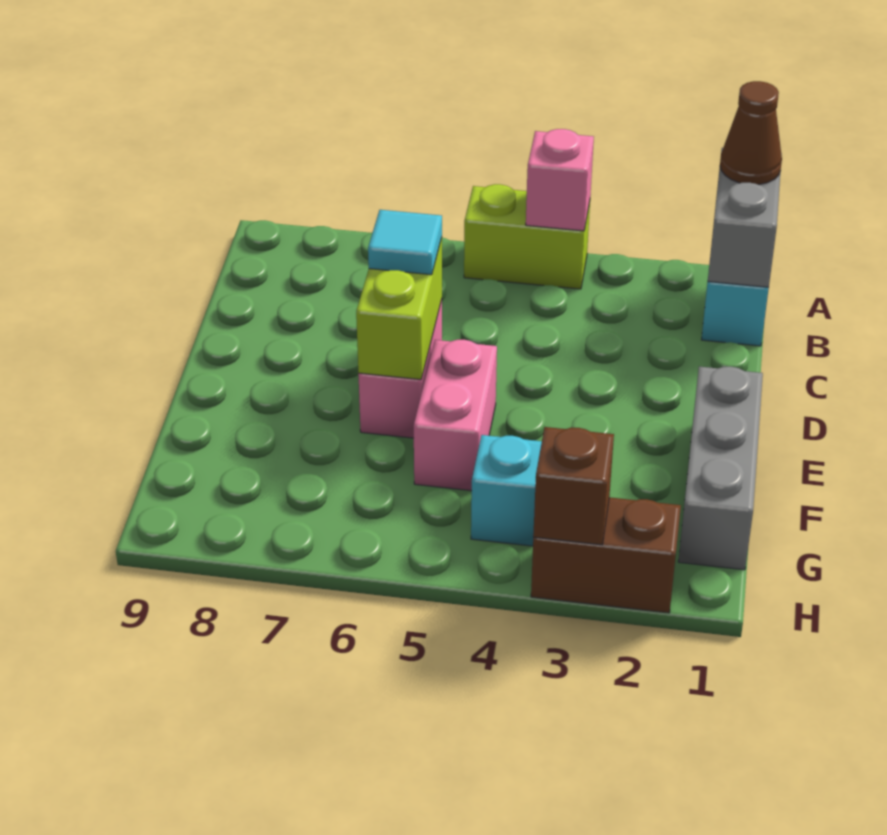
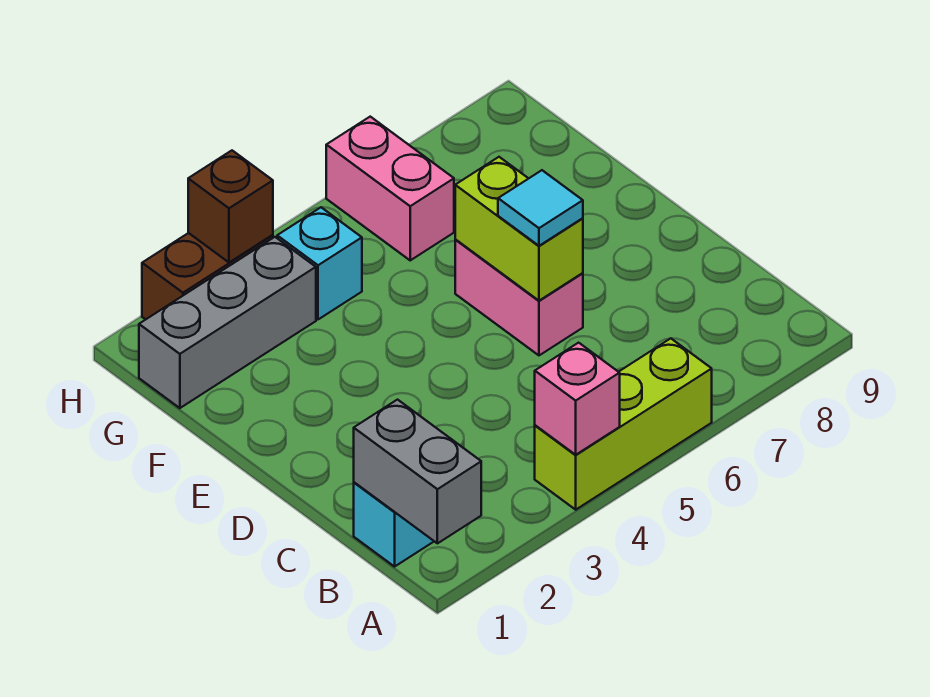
brown 1x1 cone [720,81,782,185] -> none
lime 1x2 brick [464,184,590,289] -> lime 1x3 brick [535,338,712,510]
grey 1x3 brick [678,367,763,570] -> grey 1x3 brick turned to [139,237,316,408]
pink 1x2 brick [414,340,497,491] -> pink 1x2 brick moved to [326,117,454,260]

